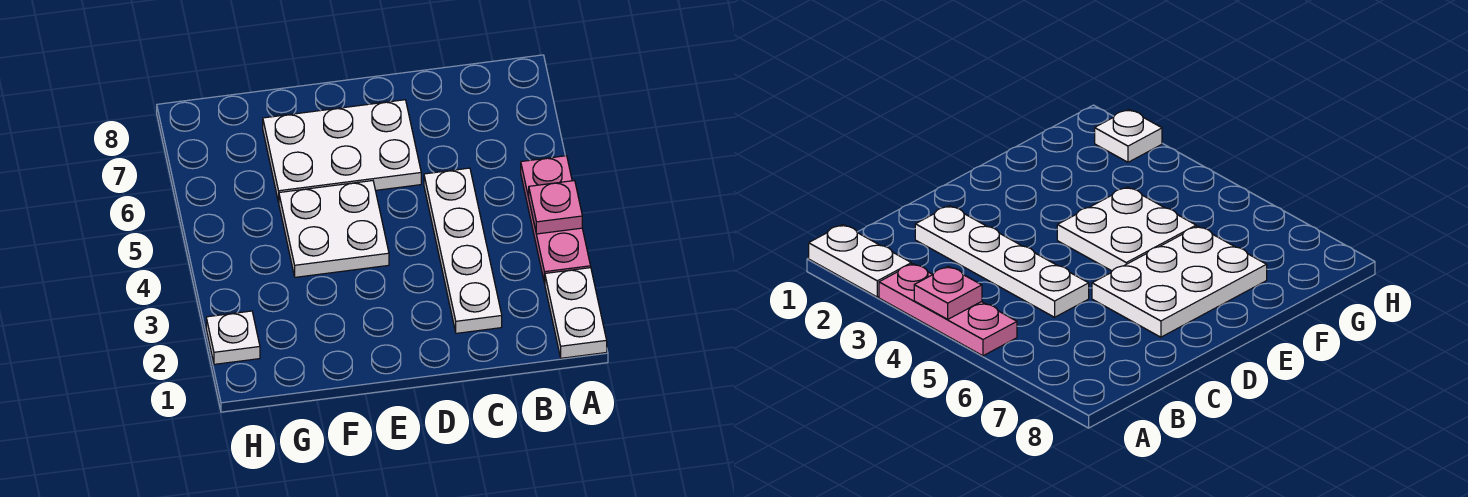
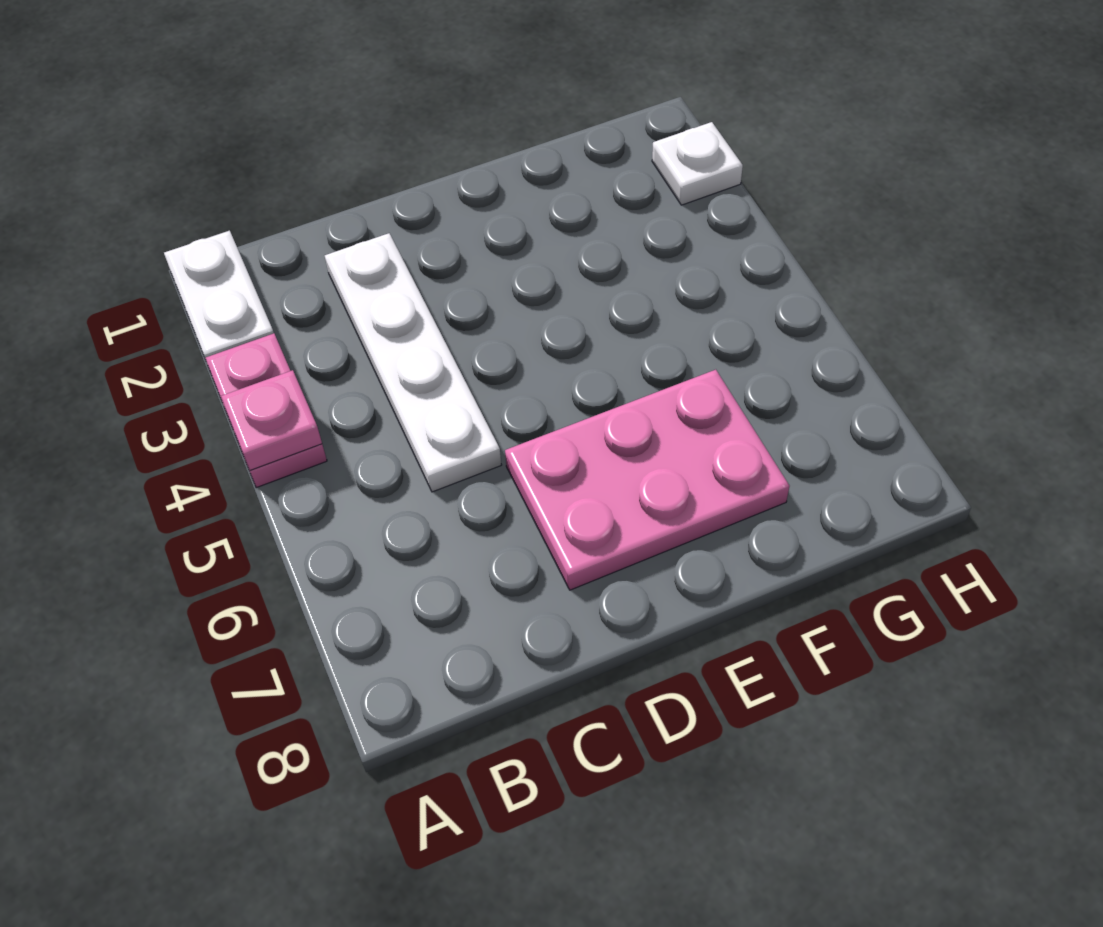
pink 1x3 plate [521,156,591,283] -> pink 1x2 plate [205,333,327,488]
white 2x3 plate [263,100,421,202] -> pink 2x3 plate [505,370,789,590]
white 2x2 plate [279,181,389,277] -> none

